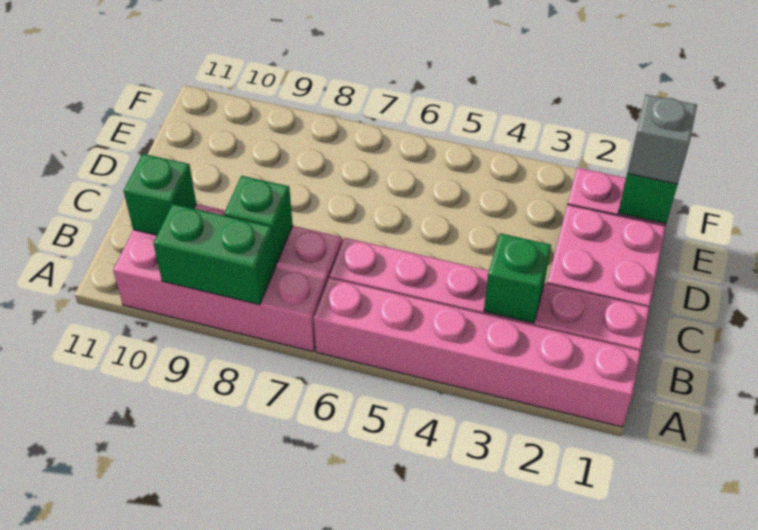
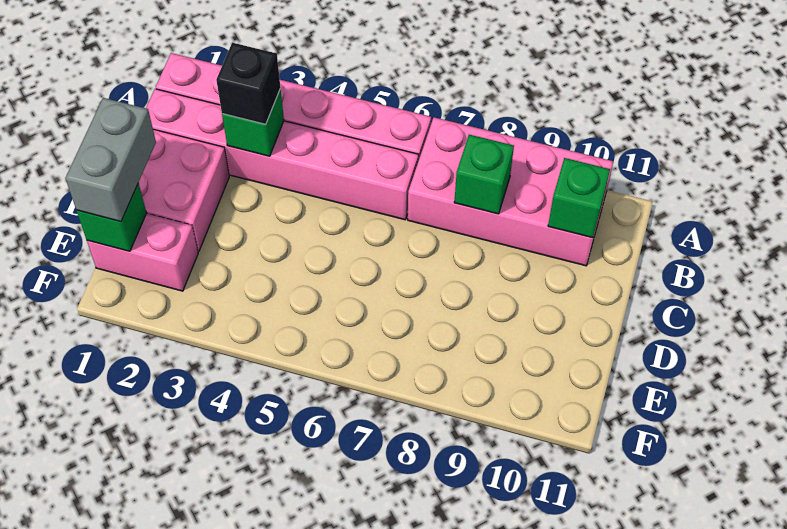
green 1x2 brick [153,204,276,305] -> none
none -> black 1x1 brick [216,43,280,124]
grey 1x1 brick [627,95,697,184] -> grey 1x2 brick [65,98,156,222]

